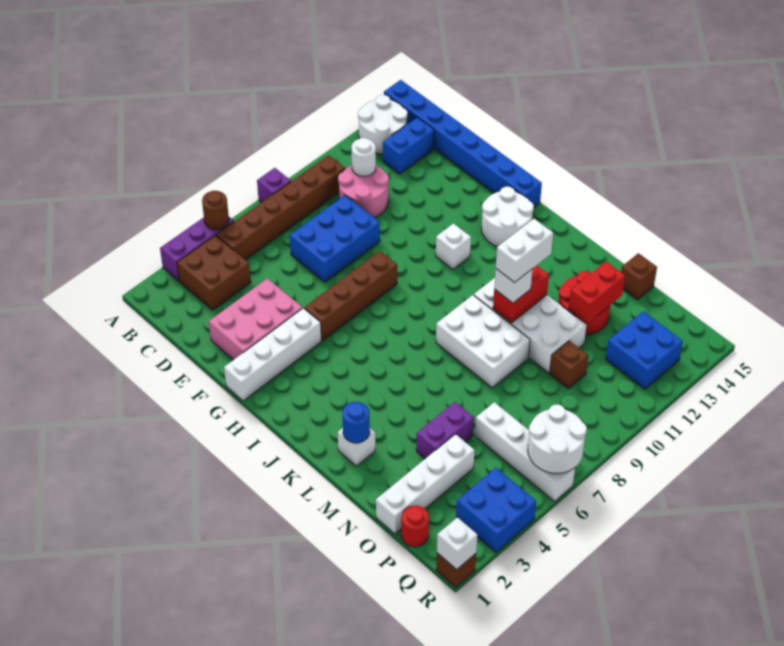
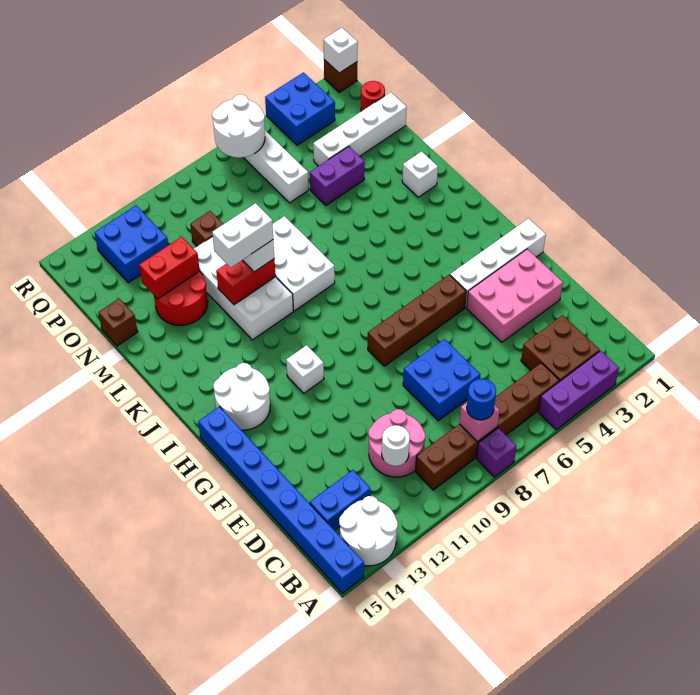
brown 1x1 round brick [202,191,229,230] -> none
none -> pink 1x1 brick [459,403,500,442]
blue 2x3 brick [290,195,380,282] -> blue 2x2 brick [403,339,480,421]
blue 1x1 round brick [343,402,370,443] -> blue 1x1 round brick moved to [467,379,496,420]

